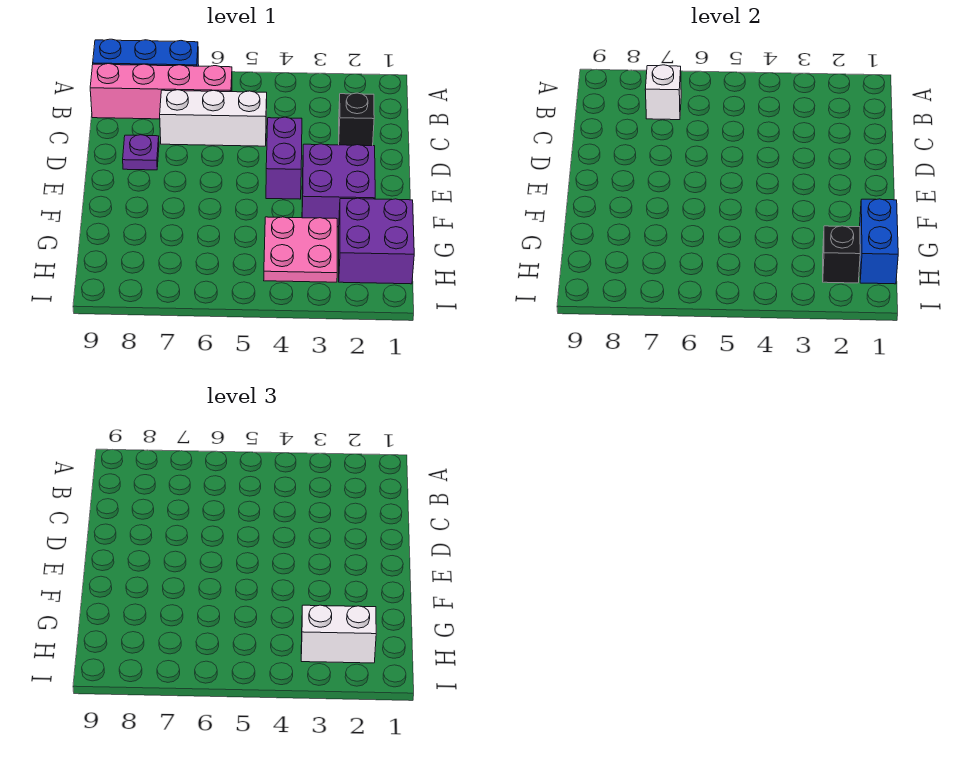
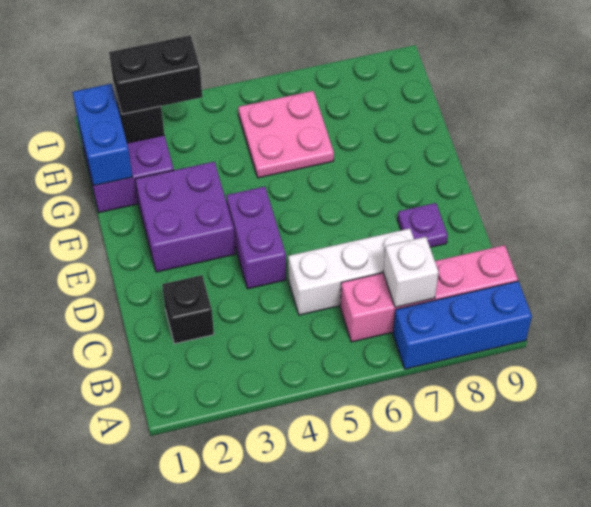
pink 2x2 plate [264,217,337,282] -> pink 2x2 plate moved to [238,91,334,178]
white 1x2 brick [301,605,376,663] -> black 1x2 brick [109,35,202,114]

